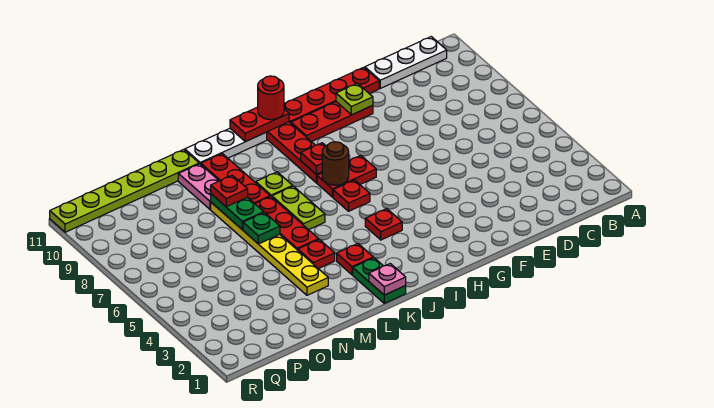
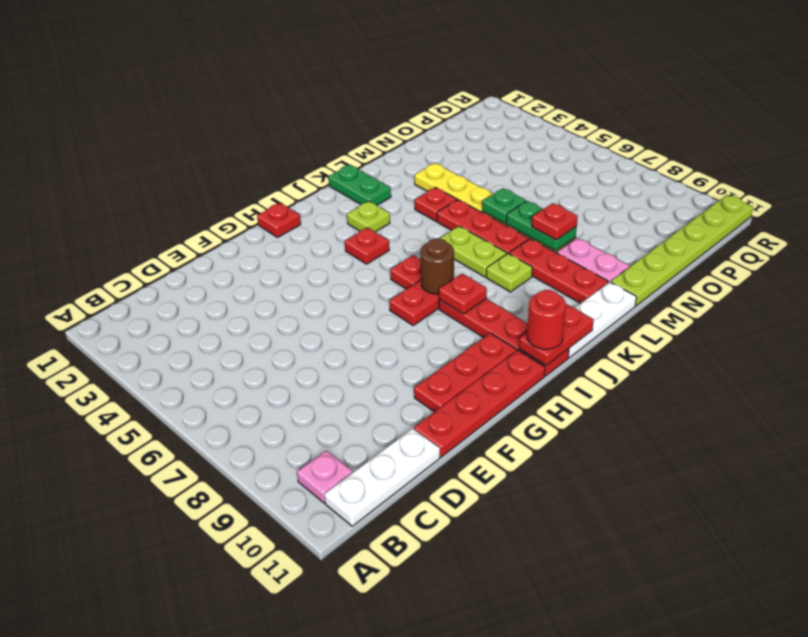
lime 1x1 plate [336,83,373,115] -> lime 1x1 plate moved to [347,201,390,232]
pink 1x1 plate [369,264,406,295] -> pink 1x1 plate moved to [297,450,353,503]
red 1x1 plate [337,243,373,275] -> red 1x1 plate moved to [257,203,301,238]

